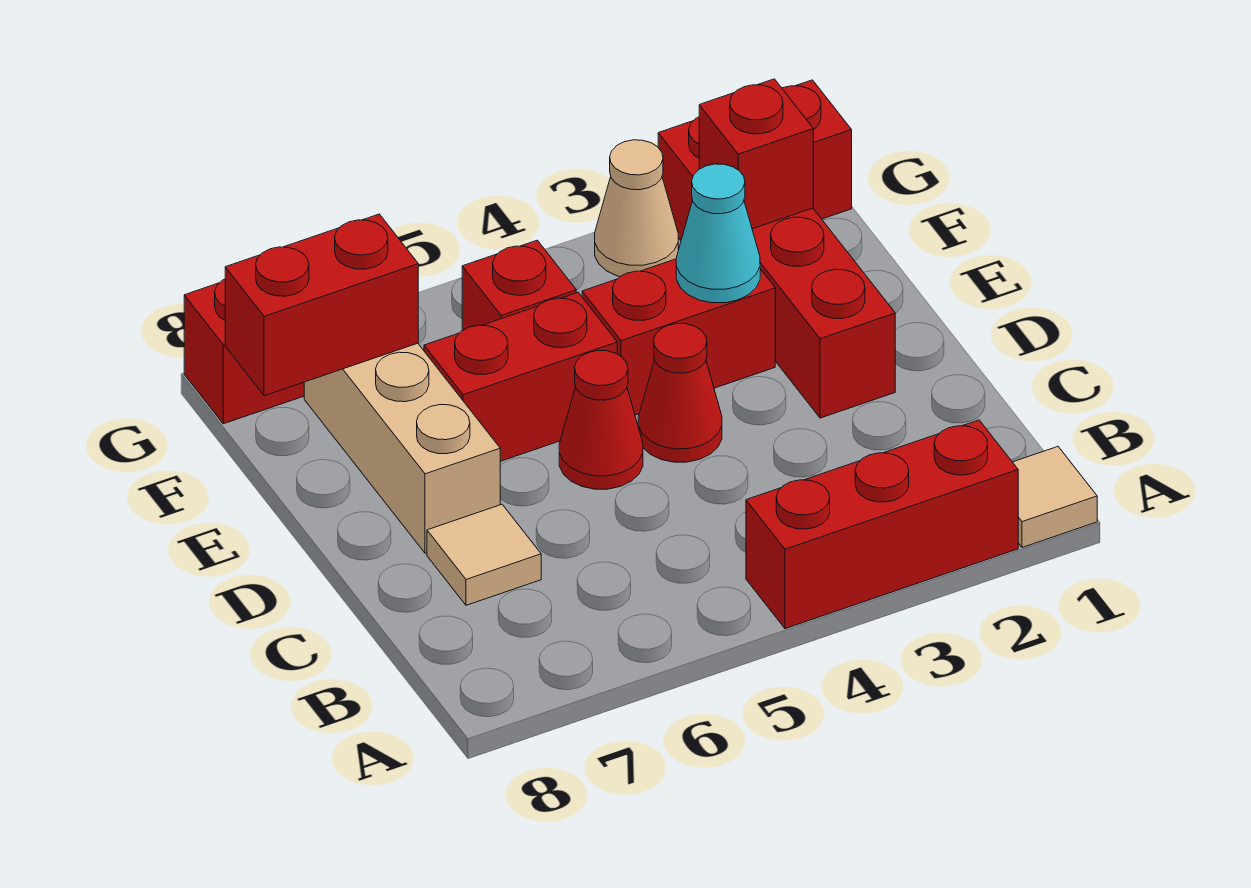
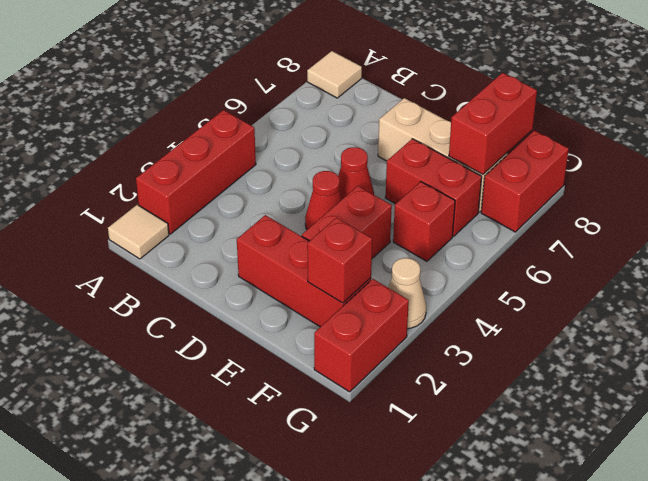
tan 1x1 tile [427,504,541,605] -> tan 1x1 tile moved to [307,51,362,98]
cyan 1x1 cone [676,164,760,303] -> none
red 1x2 brick [424,293,617,461] -> red 1x2 brick turned to [385,139,482,236]

